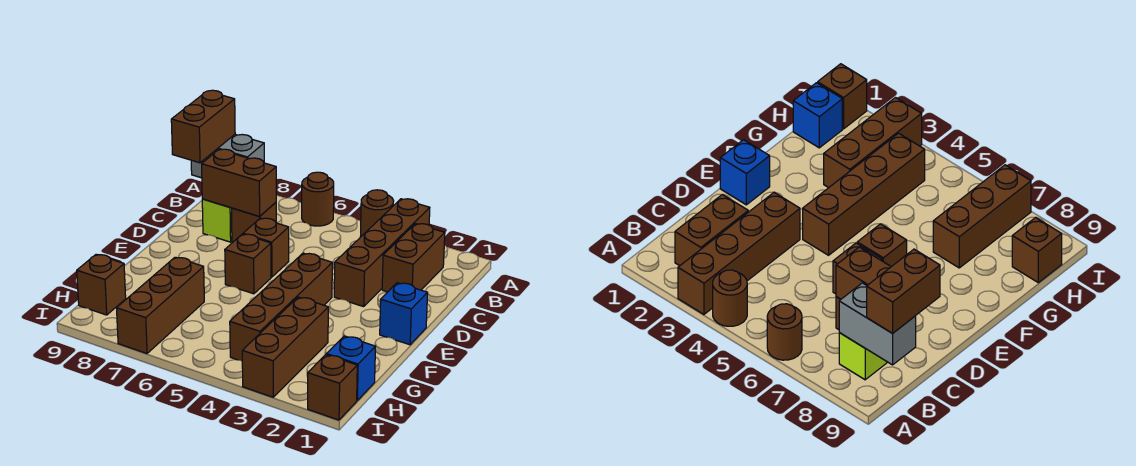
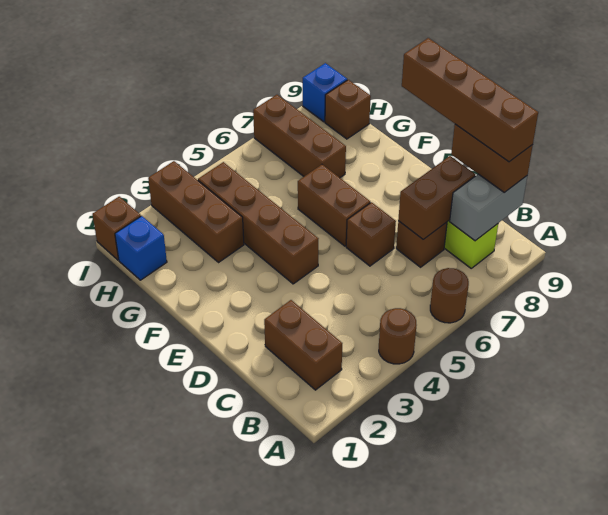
brown 1x4 brick [334,199,430,307] -> brown 1x4 brick moved to [402,38,538,162]
blue 1x1 brick [380,283,428,345] -> blue 1x1 brick moved to [303,63,347,122]
brown 1x1 brick [225,234,271,294] -> brown 1x2 brick [298,165,370,246]

